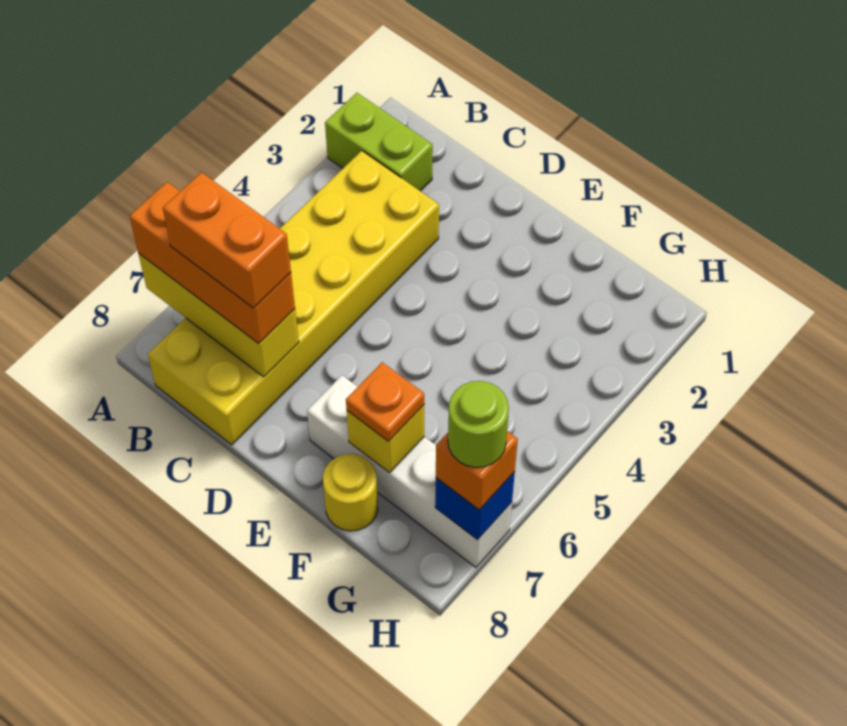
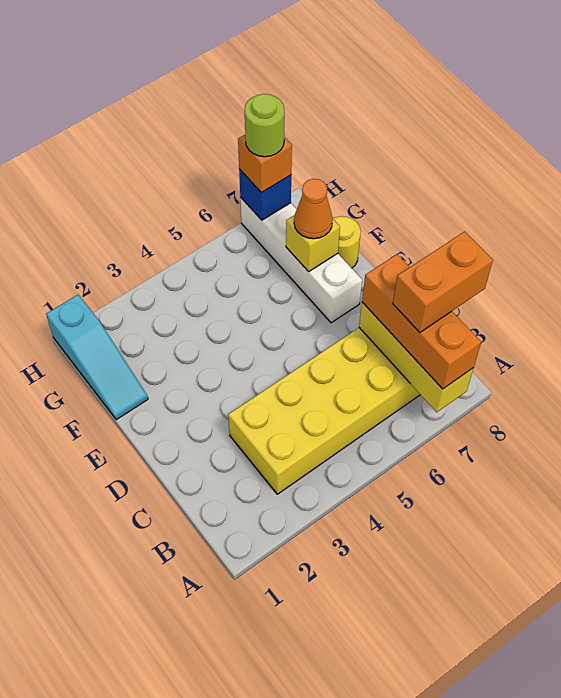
lime 1x2 brick [325,93,433,191] -> none
orange 1x2 brick [163,172,291,308] -> orange 1x2 brick turned to [393,232,493,332]
none -> cyan 1x3 slope [46,295,148,420]
orange 1x1 plate [346,362,424,442] -> orange 1x1 cone [294,179,333,239]

